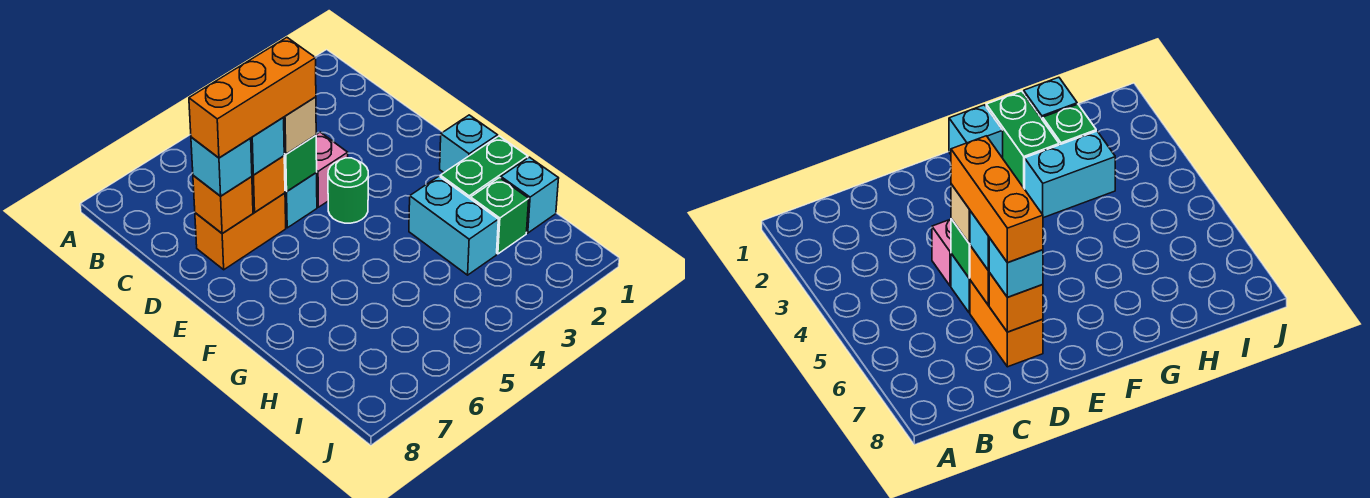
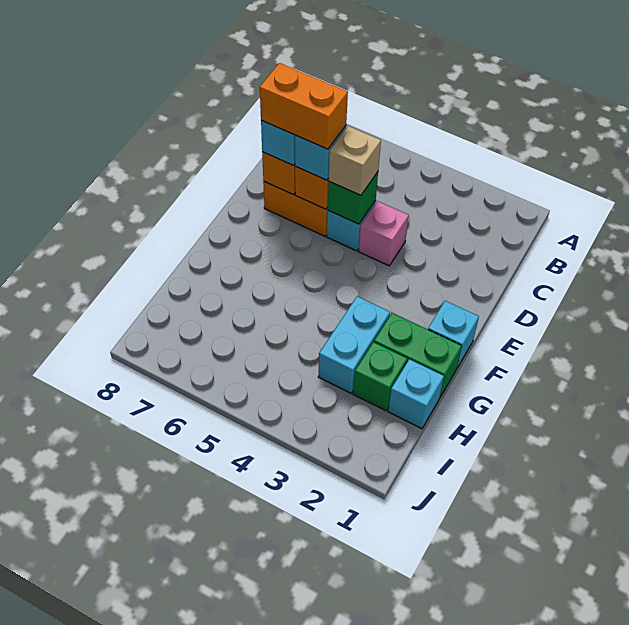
orange 1x3 brick [189,38,316,158] -> orange 1x2 brick [260,63,348,149]
green 1x1 round brick [328,158,368,223] -> none

